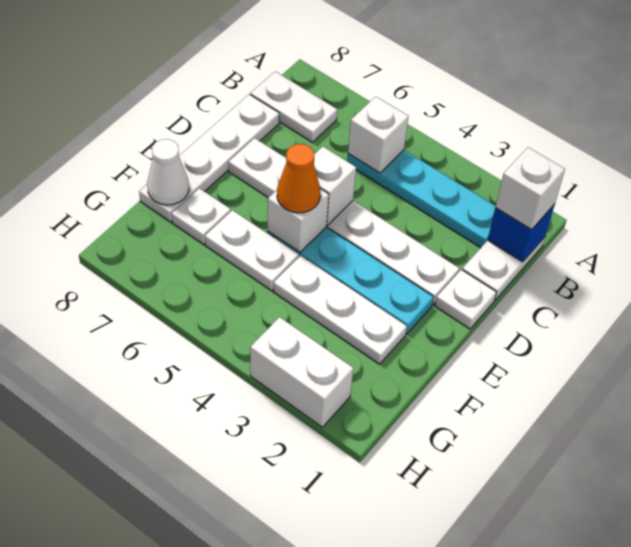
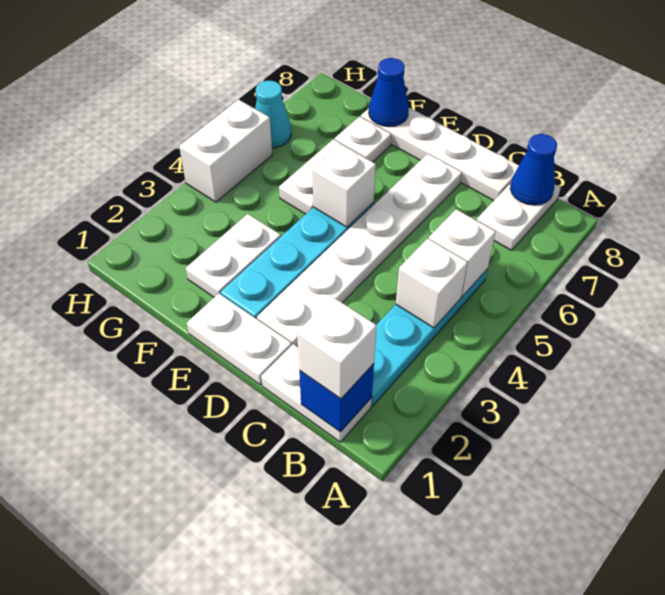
none -> blue 1x1 cone [510,134,557,205]
white 1x1 plate [435,270,497,329] -> white 1x2 plate [187,294,292,385]
white 1x1 brick [314,147,356,225] -> white 1x1 brick moved to [396,239,467,328]
orange 1x1 cone [277,144,320,213] -> none
white 1x3 plate [273,256,407,364] -> white 1x2 plate [186,214,281,297]
white 1x1 cone [147,139,189,205] -> blue 1x1 cone [369,58,409,127]
white 1x2 brick [250,317,353,427] -> white 1x2 brick moved to [179,100,272,202]
none -> cyan 1x1 cone [255,81,291,148]

